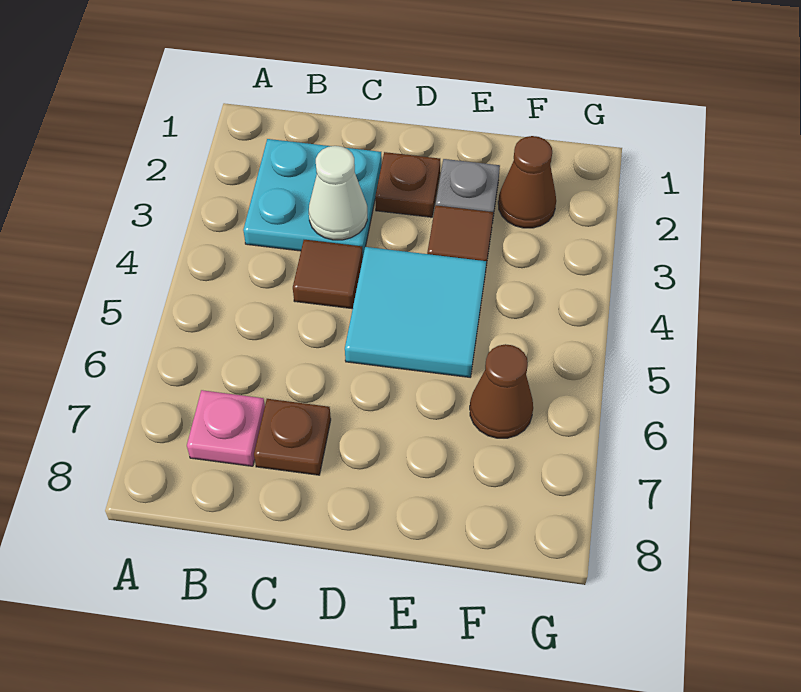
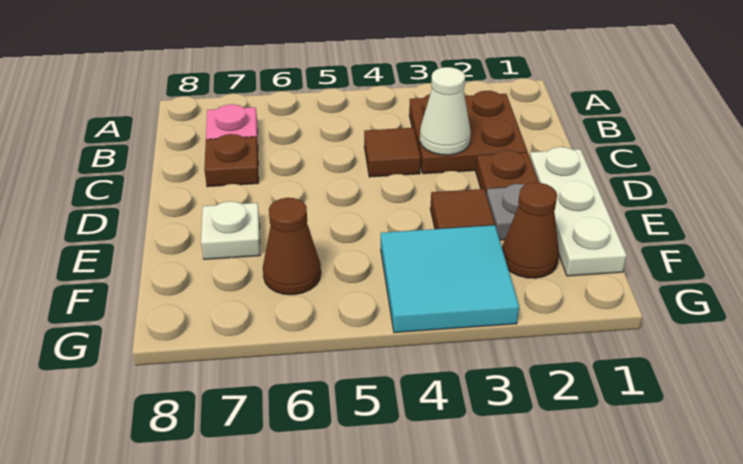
cyan 2x2 plate [243,139,382,255] -> brown 2x2 plate [409,91,527,174]
none -> white 1x3 plate [530,147,627,276]
cyan 2x2 tile [345,247,486,377] -> cyan 2x2 tile moved to [381,225,519,333]
none -> white 1x1 plate [201,201,260,259]

